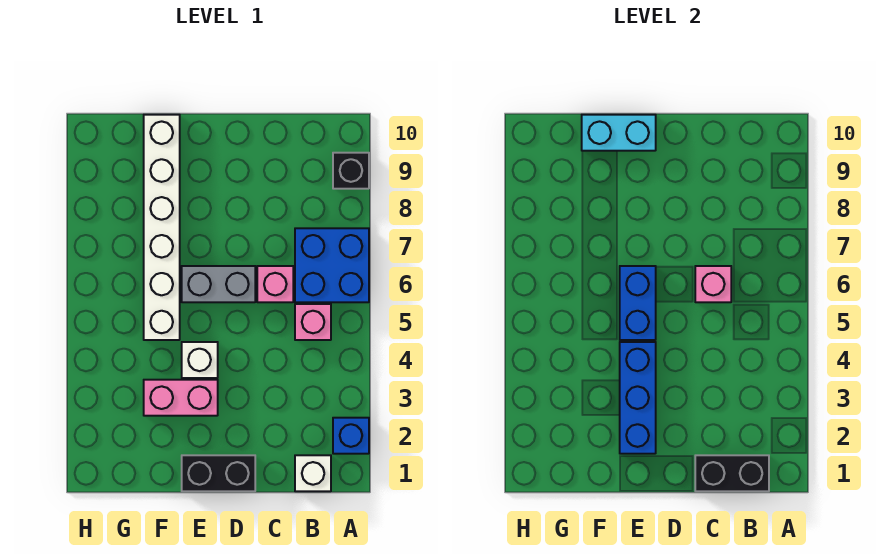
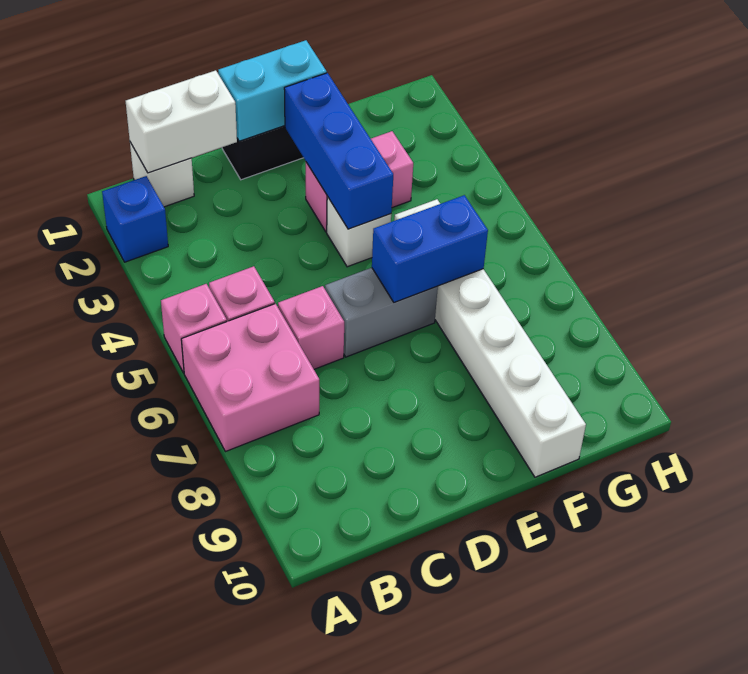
blue 2x2 brick [295,228,369,302] -> pink 2x2 brick [181,304,319,452]
black 1x1 brick [333,153,369,189] -> none
black 1x2 brick [695,455,769,491] -> white 1x2 brick [126,70,237,173]
pink 1x1 brick [695,266,731,302] -> pink 1x1 brick moved to [161,284,227,373]
blue 1x2 brick [620,266,656,340] -> blue 1x2 brick turned to [372,195,488,303]
cyan 1x2 brick [582,115,656,151] -> cyan 1x2 brick moved to [218,40,327,141]

